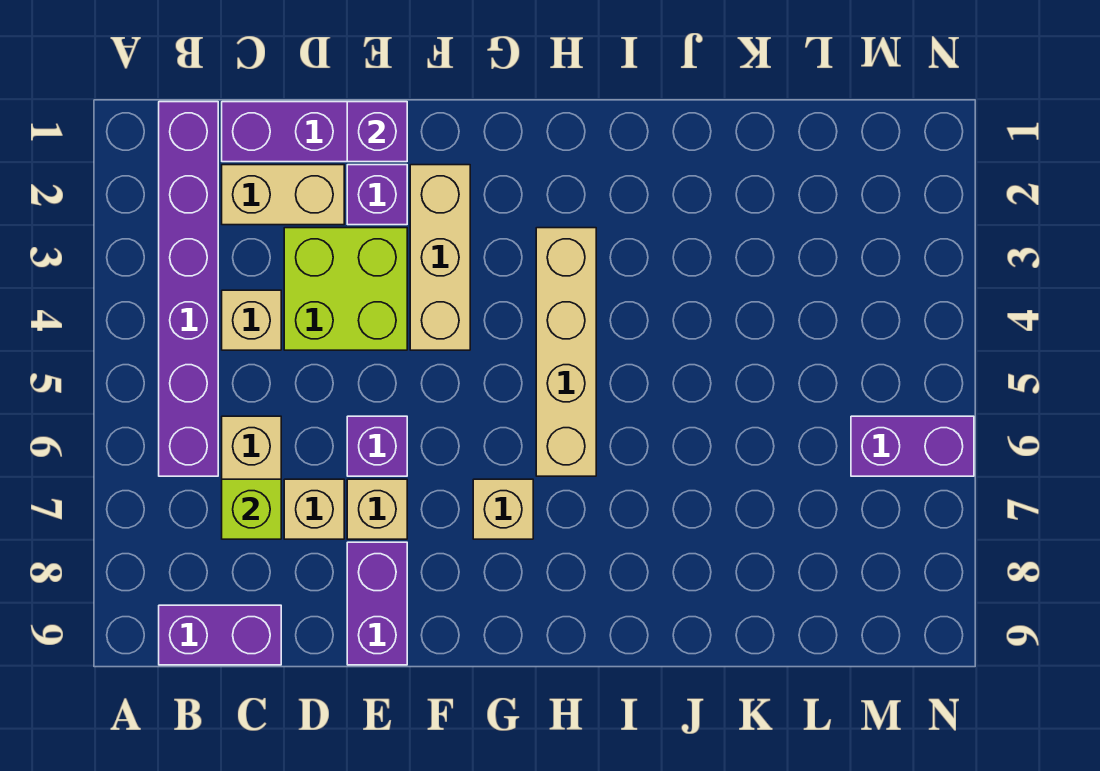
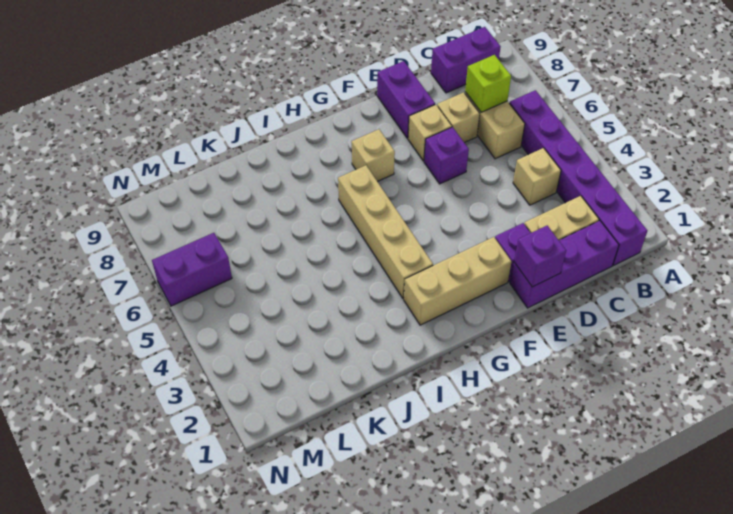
lime 2x2 brick [284,228,407,350] -> none
tan 1x3 brick [410,165,470,350] -> tan 1x3 brick turned to [404,237,511,325]

